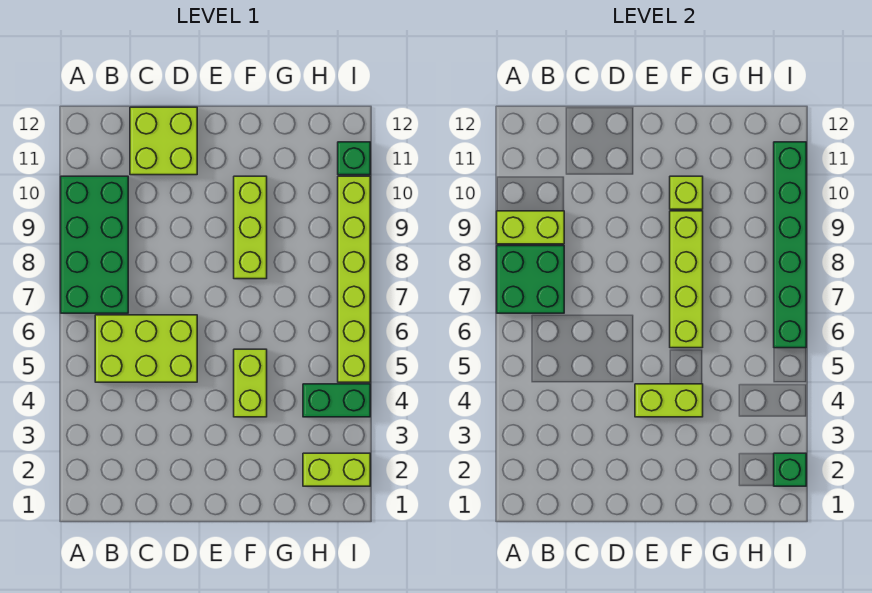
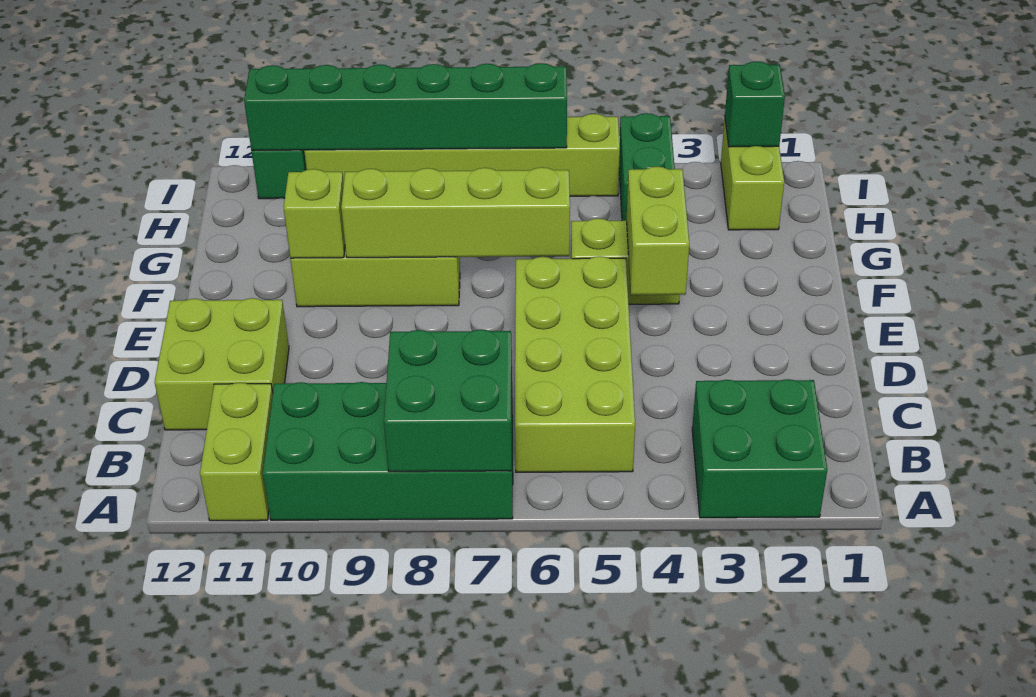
none -> green 2x2 brick [692,379,827,518]
lime 1x2 brick [497,211,564,244] -> lime 1x2 brick moved to [200,383,273,521]
lime 2x3 brick [95,315,197,382] -> lime 2x4 brick [515,256,635,472]

